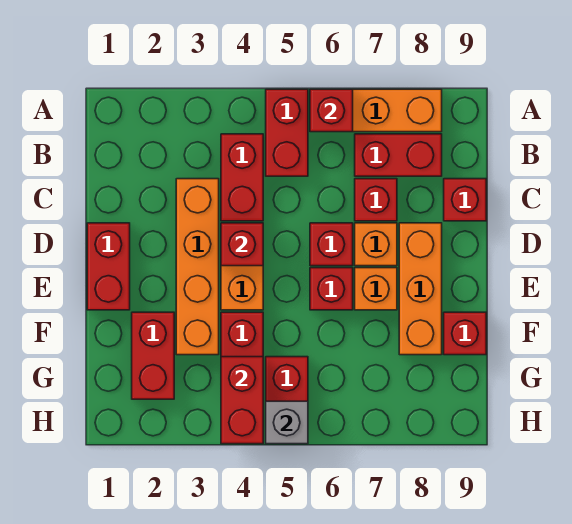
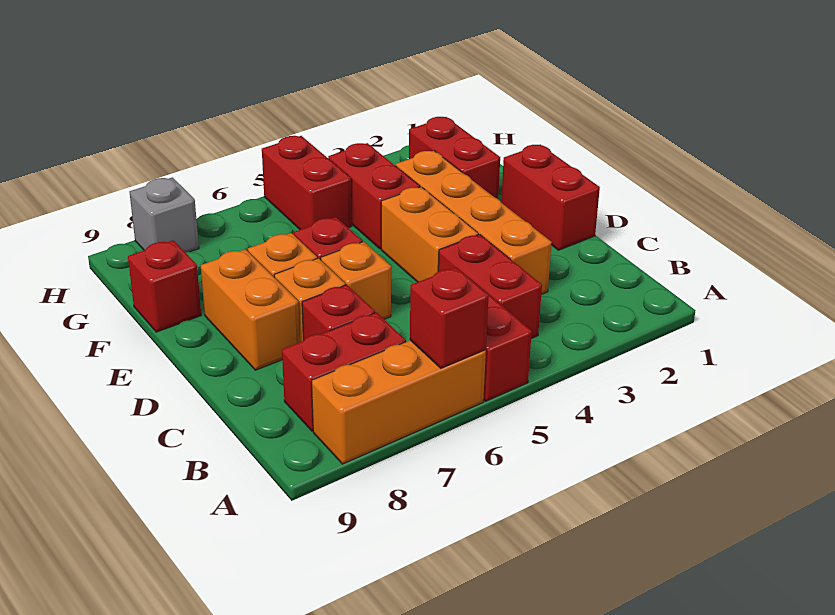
red 1x1 brick [444,179,486,221] -> none
red 1x1 brick [221,223,263,266] -> none
red 1x1 brick [310,223,353,266] -> orange 1x1 brick [321,242,391,319]
orange 1x3 brick [399,223,442,355] -> orange 1x2 brick [201,249,300,370]
red 1x2 brick [221,357,263,444] -> none
grey 1x1 brick [266,401,308,444] -> grey 1x1 brick moved to [130,178,199,253]

